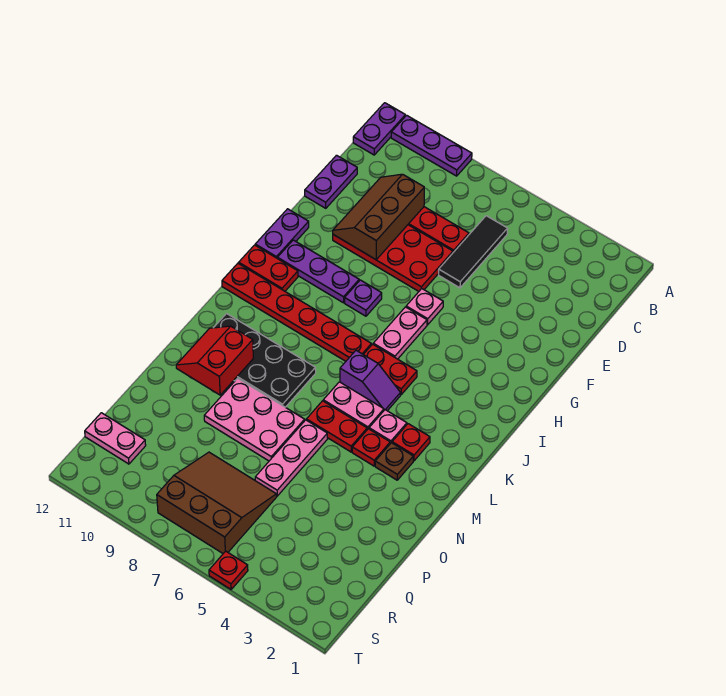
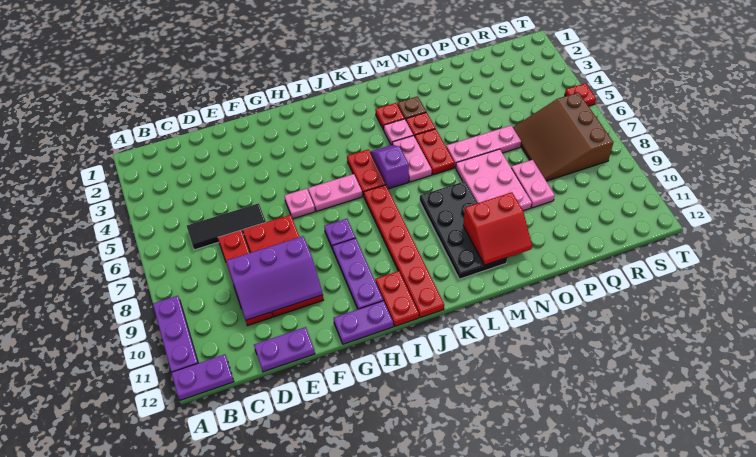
brown 2x3 slope [333,174,424,260] -> purple 2x3 slope [227,236,323,320]
pink 1x2 plate [85,413,146,464] -> pink 1x2 plate moved to [511,160,555,208]

